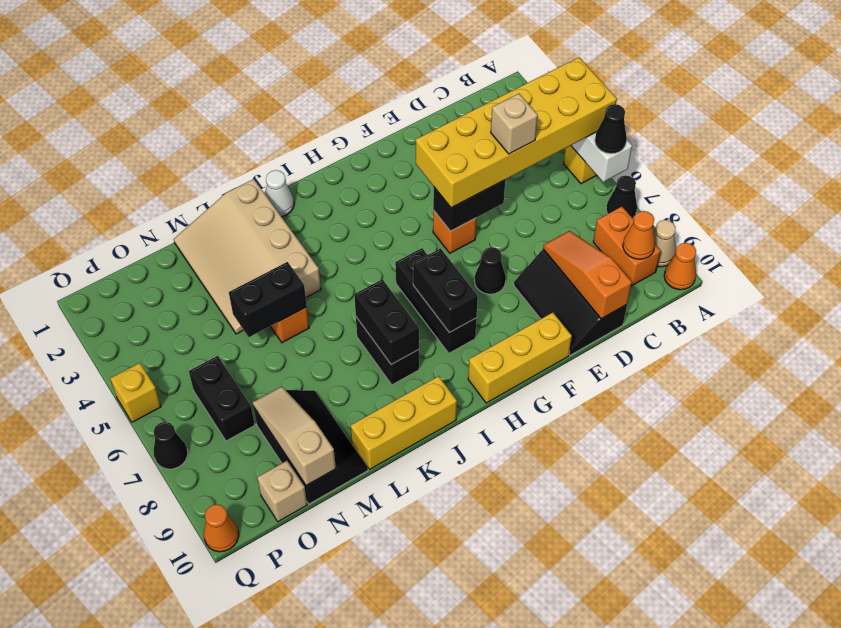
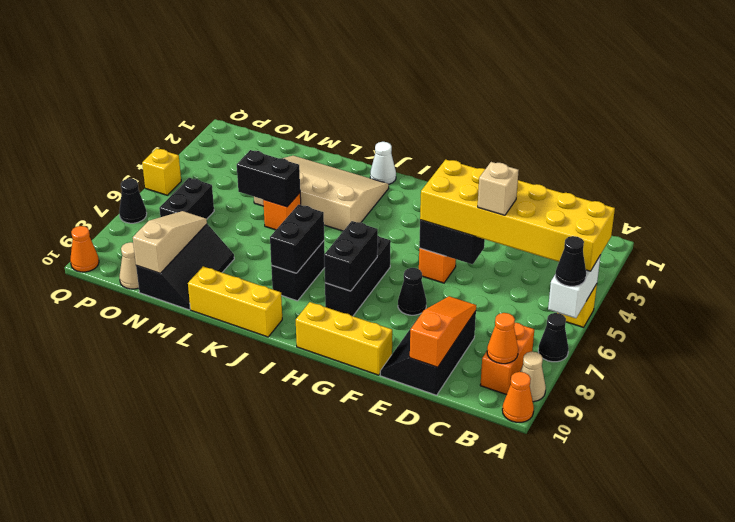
tan 3x4 slope [174,179,321,334] -> tan 3x4 slope turned to [254,156,389,231]
tan 1x1 brick [257,461,307,522] -> tan 1x1 cone [119,242,139,289]

